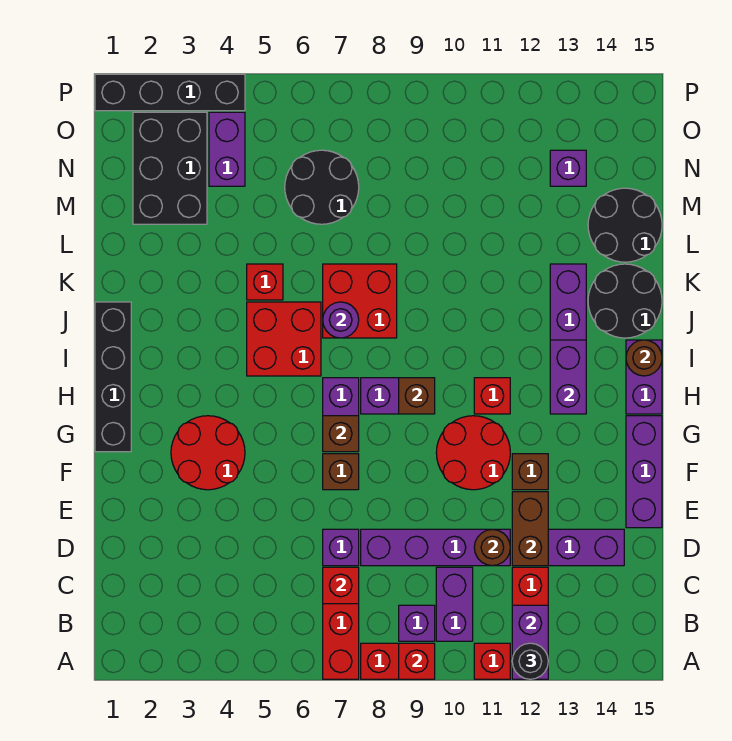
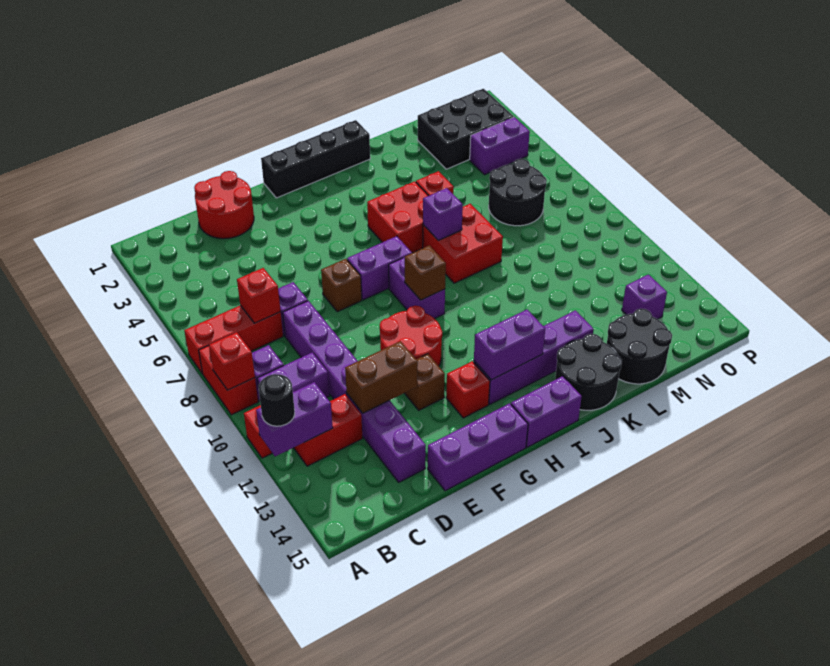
brown 1x1 round brick [474,530,510,566] -> none
red 2x2 round brick [171,416,245,490] -> red 2x2 round brick moved to [194,171,254,239]
brown 1x1 brick [323,416,359,452] -> none
red 1x1 brick [474,378,510,414] -> red 1x1 brick moved to [446,361,490,418]
brown 1x1 round brick [626,340,662,376] -> none
purple 1x1 round brick [323,302,359,338] -> purple 1x1 brick [423,188,463,240]
black 1x4 brick [95,74,245,111] -> none

